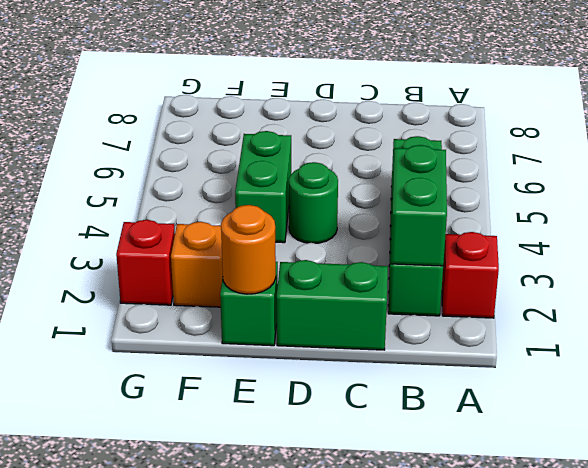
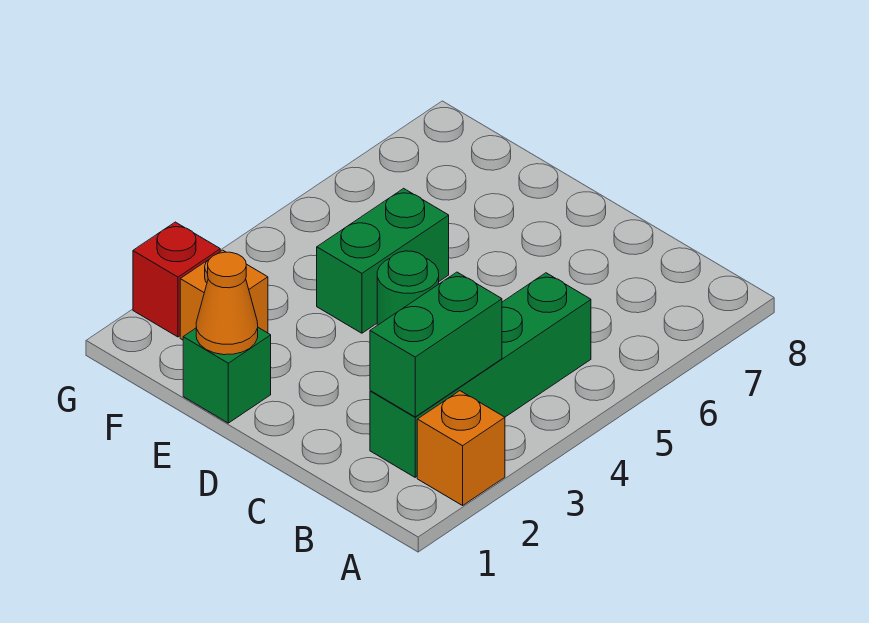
red 1x1 brick [442,232,499,318] -> orange 1x1 brick [417,391,505,505]
green 1x2 brick [277,260,388,350] -> none
orange 1x1 round brick [221,205,276,294] -> orange 1x1 cone [196,252,258,355]

